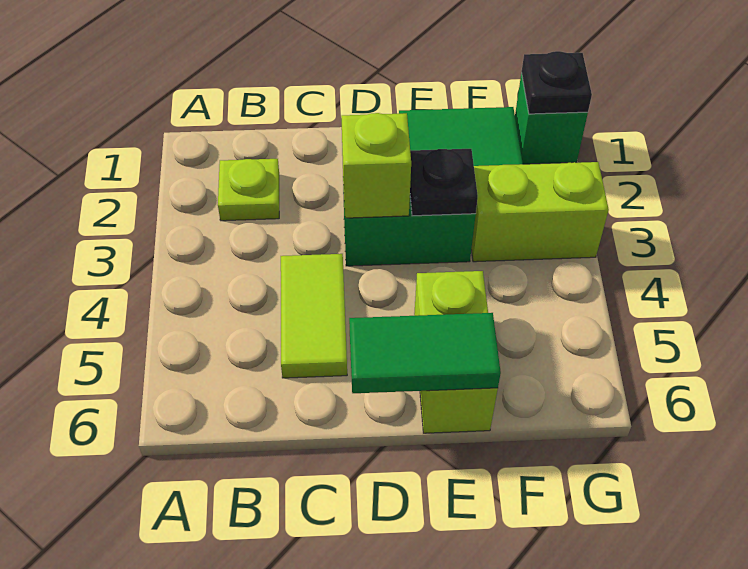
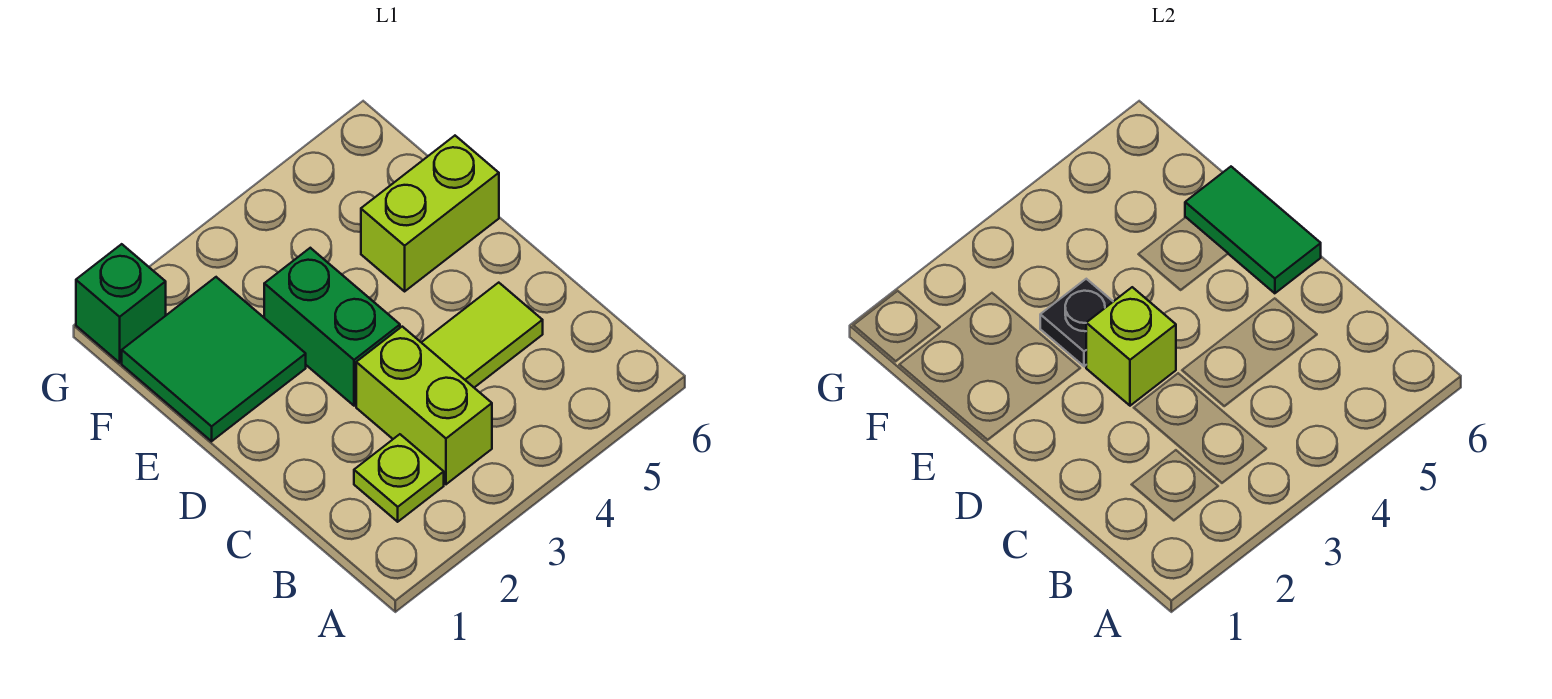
lime 1x2 brick [471,162,609,262] -> lime 1x2 brick moved to [356,327,492,484]
black 1x1 plate [522,51,592,114] -> none

